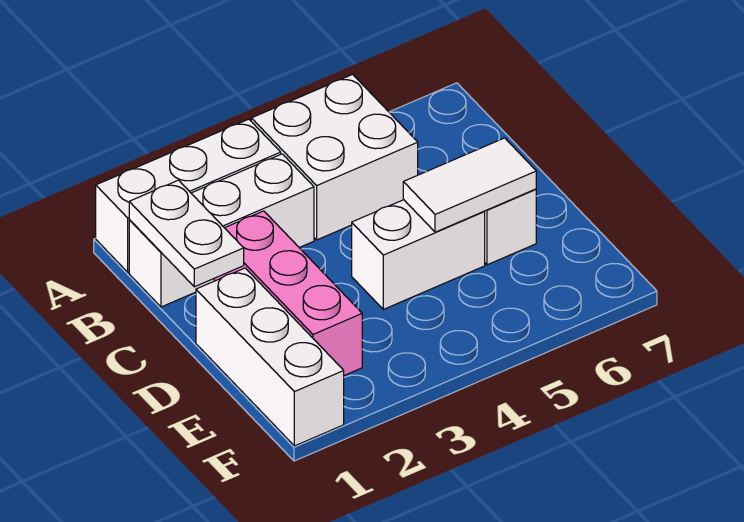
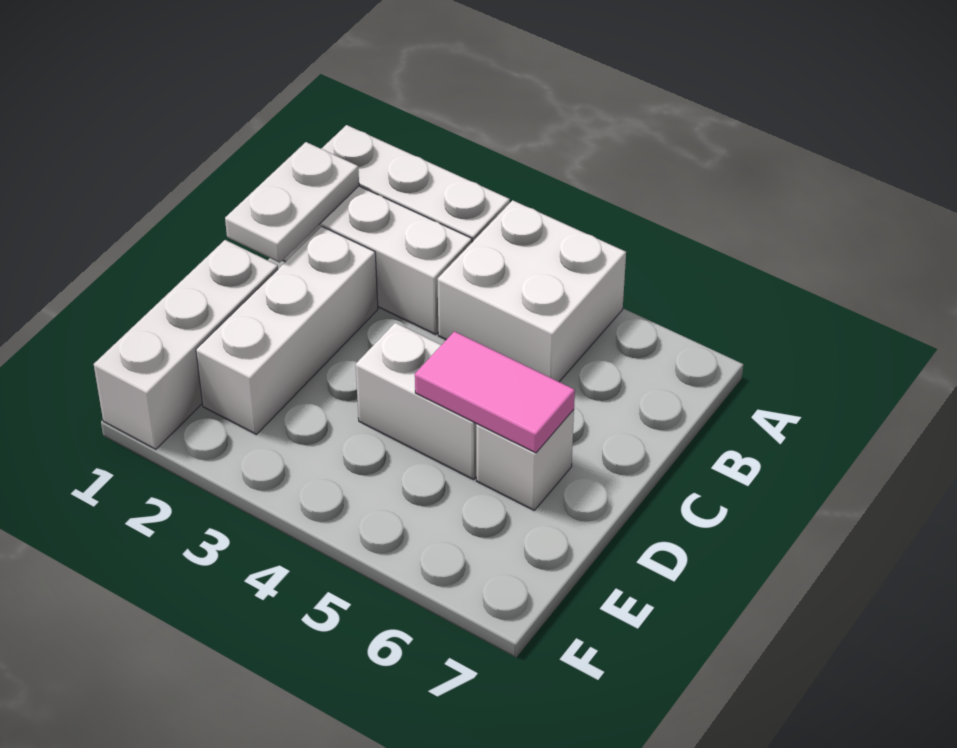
pink 1x3 brick [214,211,362,375] -> white 1x3 brick [196,227,378,434]
white 1x2 tile [403,138,536,232] -> pink 1x2 tile [415,331,575,453]

